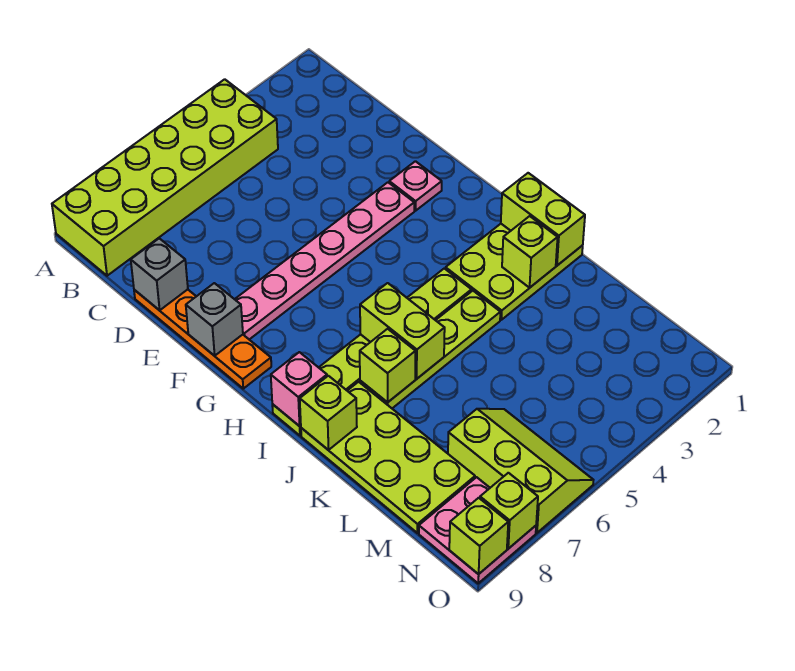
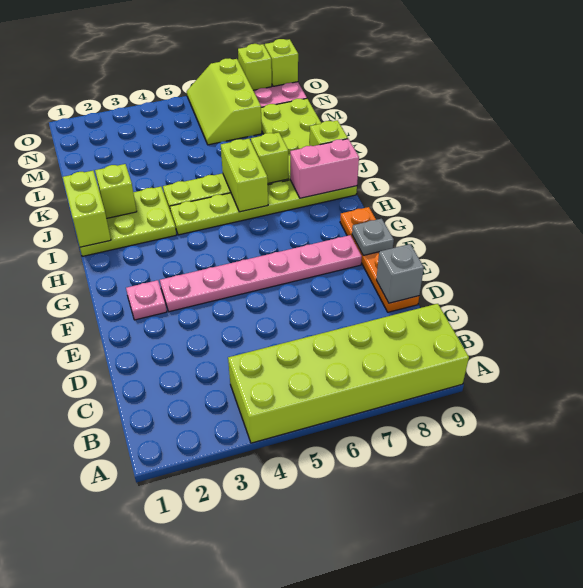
grey 1x1 brick [186,283,243,356] -> grey 1x1 plate [352,219,394,255]
pink 1x1 brick [271,352,327,426] -> pink 1x2 brick [290,139,359,198]

